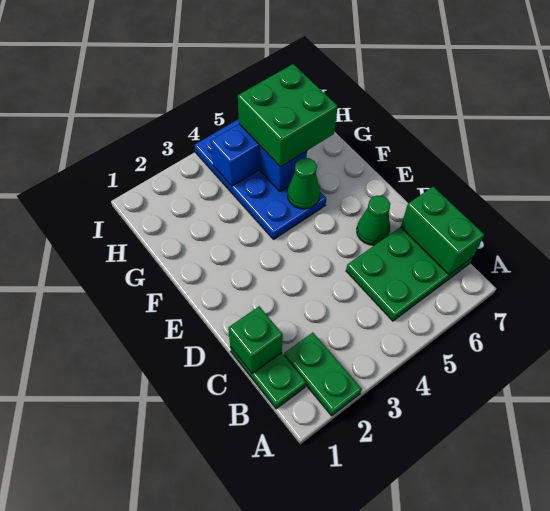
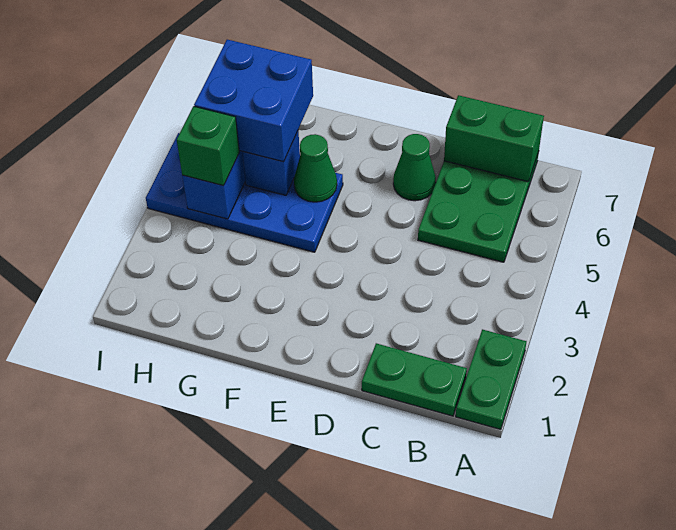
green 1x2 plate [284,333,362,416] -> green 1x2 plate turned to [456,329,527,429]
green 1x1 brick [228,306,283,374] -> green 1x1 brick moved to [177,106,239,185]
green 2x2 brick [238,64,338,167] -> blue 2x2 brick [194,40,313,162]

